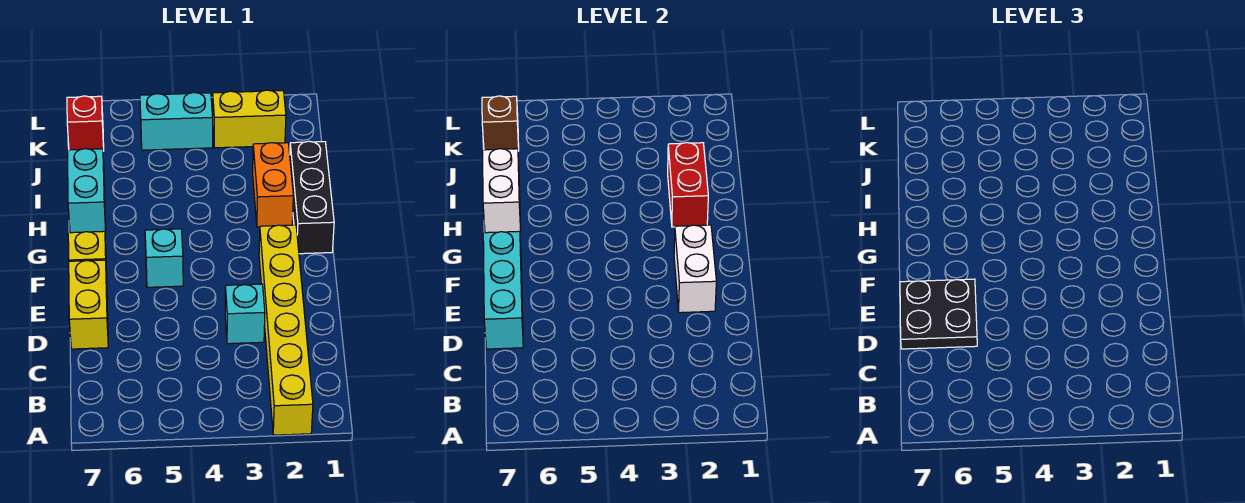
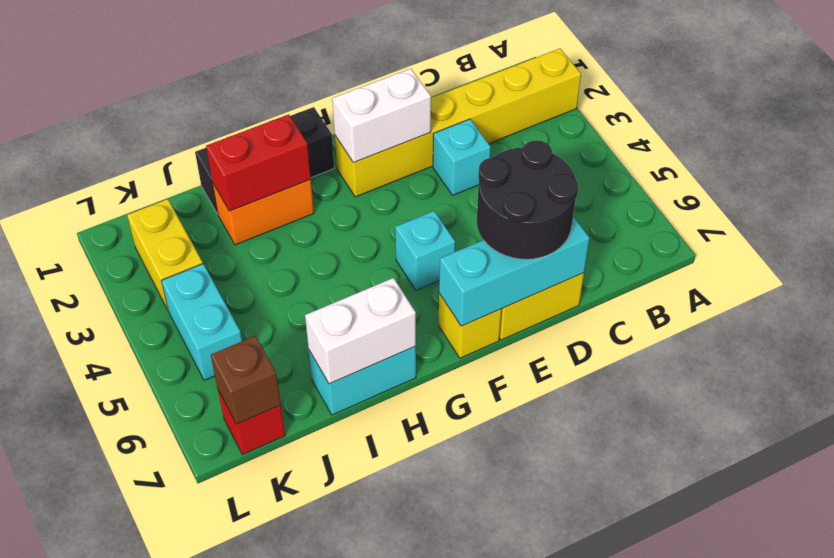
black 2x2 plate [900,279,977,349] -> black 2x2 round brick [477,140,578,259]

